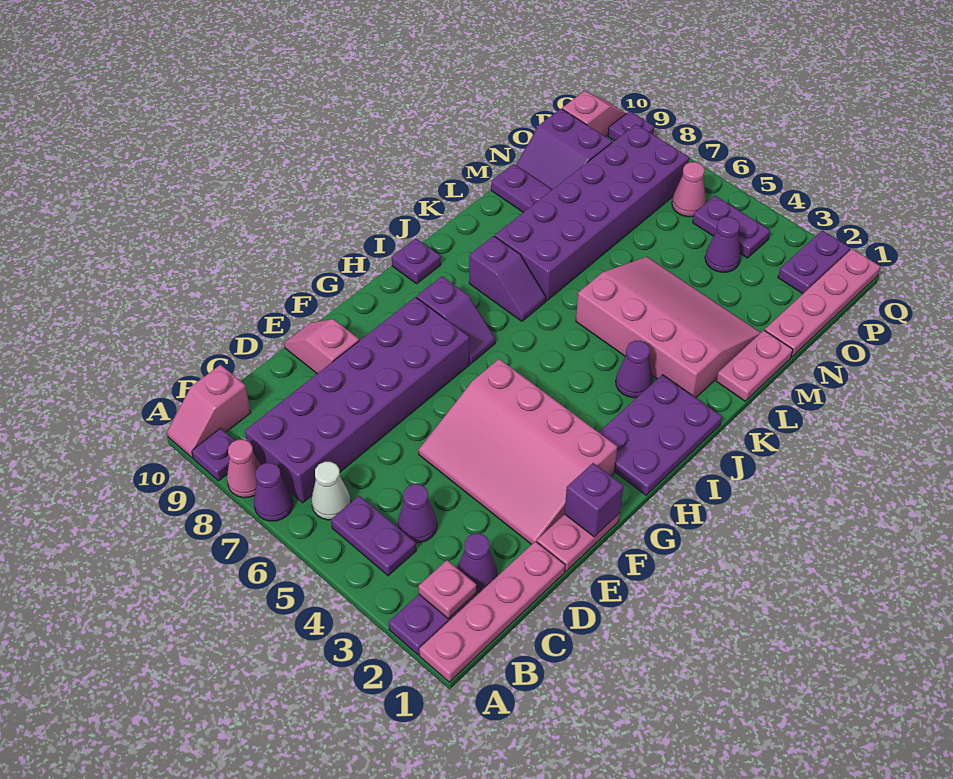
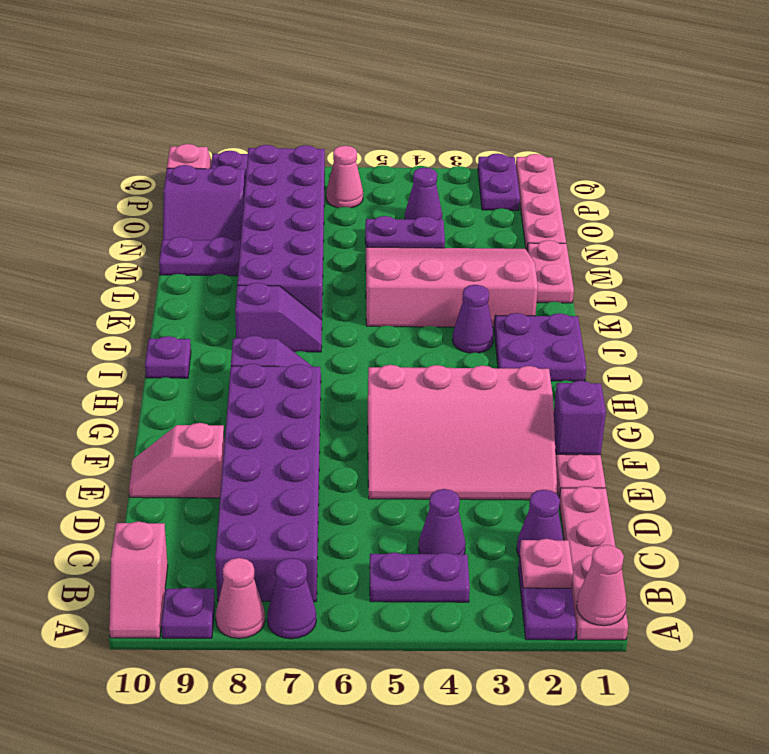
none -> pink 1x1 cone [577,545,627,626]
white 1x1 cone [312,462,351,520] -> none
purple 2x3 plate [599,375,722,495] -> purple 2x2 plate [494,313,586,381]
purple 1x2 plate [693,196,770,258] -> purple 1x2 plate moved to [365,216,445,248]

